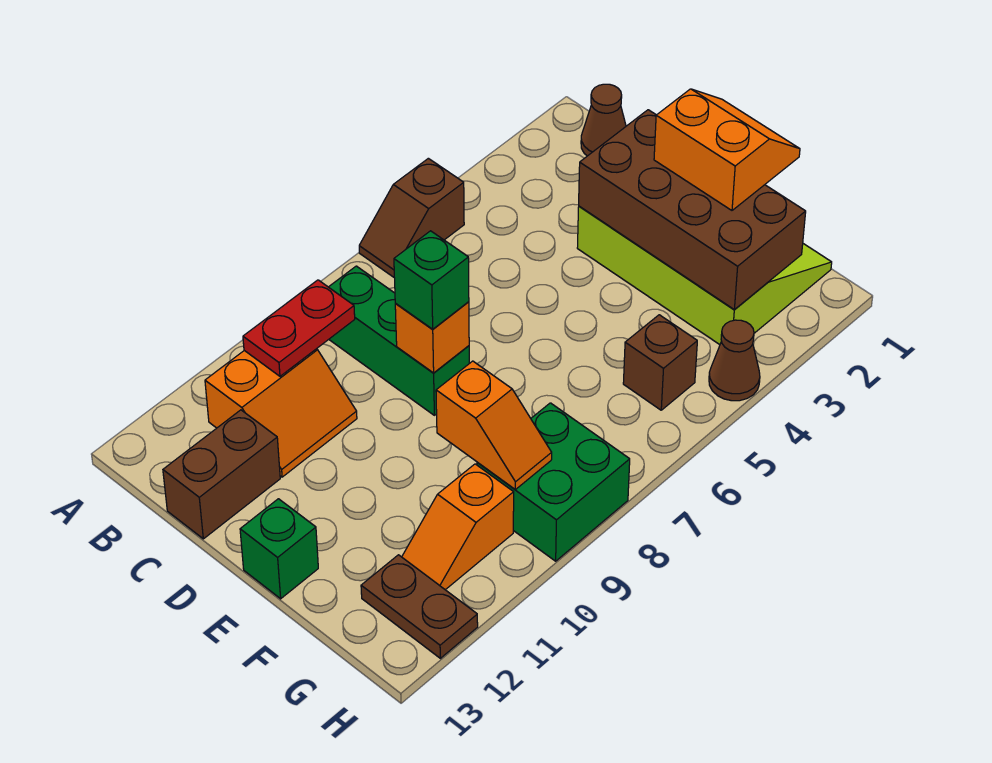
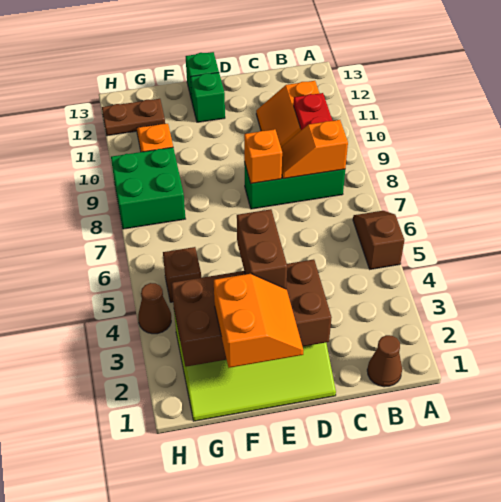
brown 1x2 brick [163,410,280,539] -> brown 1x2 brick moved to [237,209,287,289]
green 1x1 brick [394,231,469,329] -> green 1x1 brick moved to [191,73,225,122]
orange 2x2 slope [654,89,800,210] -> orange 2x2 slope turned to [214,274,303,368]
orange 1x2 slope [436,361,552,489] -> orange 1x2 slope moved to [281,120,348,179]

